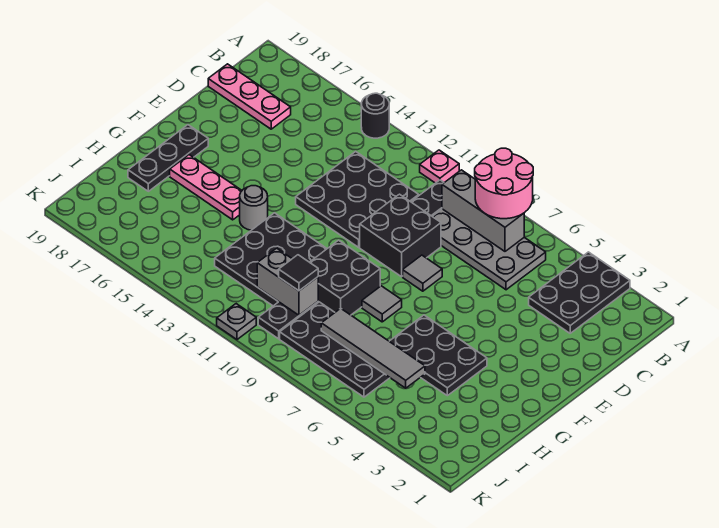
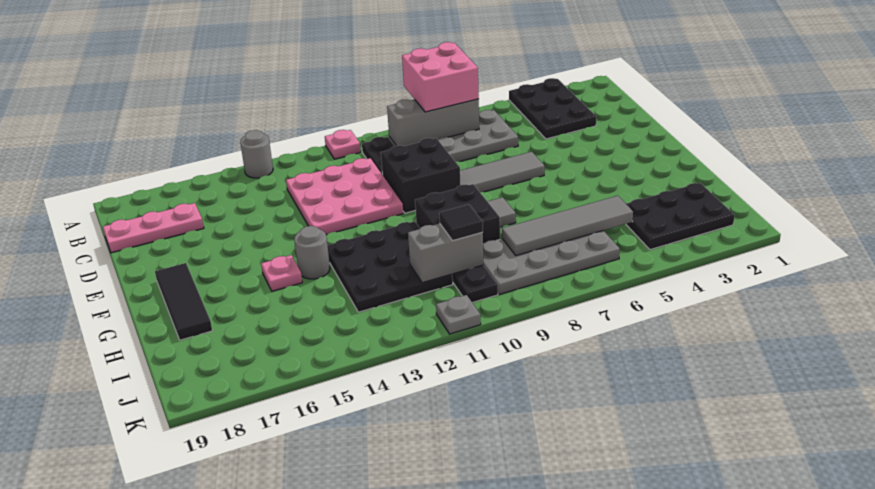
pink 2x2 round brick [475,148,533,219] -> pink 2x2 brick [402,42,479,112]
black 1x1 round brick [361,93,389,138] -> grey 1x1 round brick [240,130,273,178]
black 3x3 plate [296,152,419,247] -> pink 3x3 plate [286,158,403,235]
grey 1x1 tile [403,255,442,291] -> grey 1x3 tile [460,152,545,192]
black 1x3 plate [128,125,208,191] -> black 1x3 tile [155,263,212,340]
black 2x3 plate [389,315,487,396] -> black 2x3 plate moved to [626,183,735,250]
pink 1x3 plate [170,155,242,220] -> pink 1x1 plate [261,255,302,291]
black 2x4 plate [280,302,390,397] -> grey 2x4 plate [483,231,620,294]

